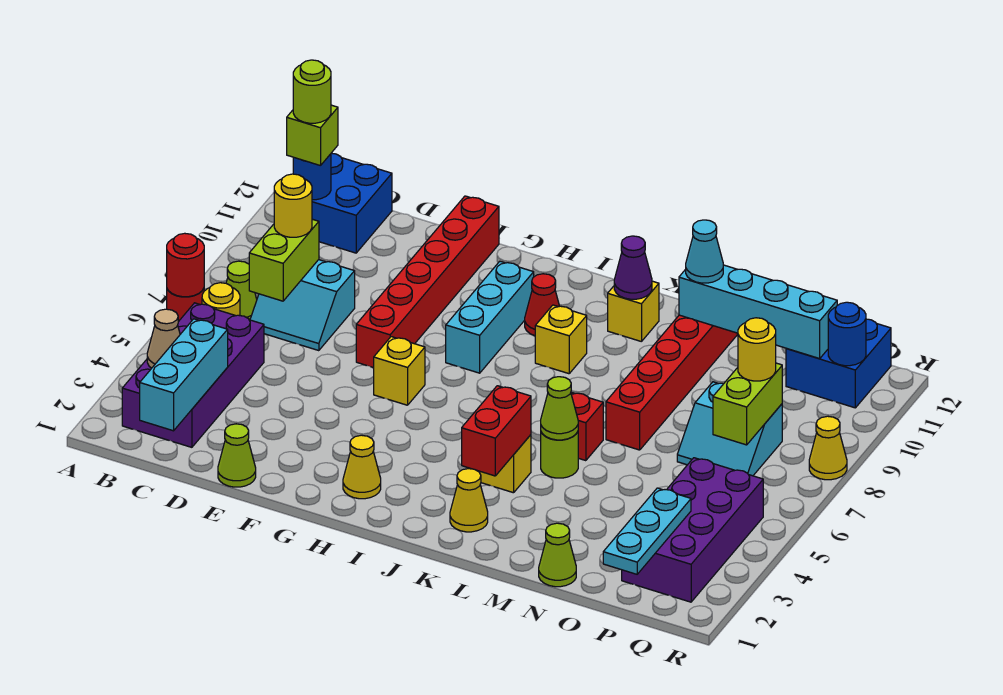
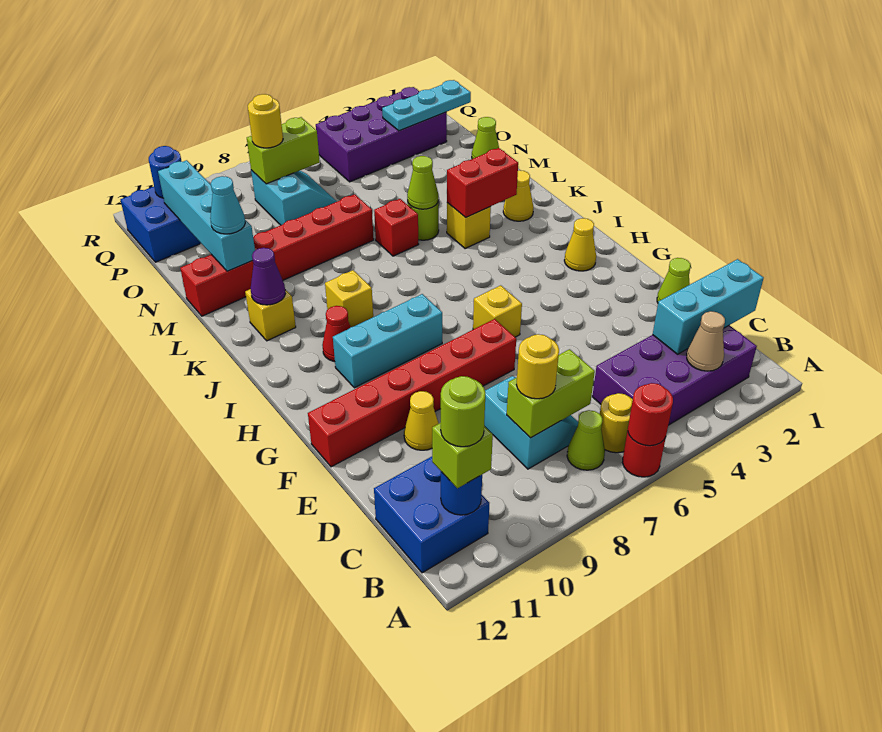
yellow 1x1 cone [809,416,847,480] -> yellow 1x1 cone moved to [404,391,439,450]

